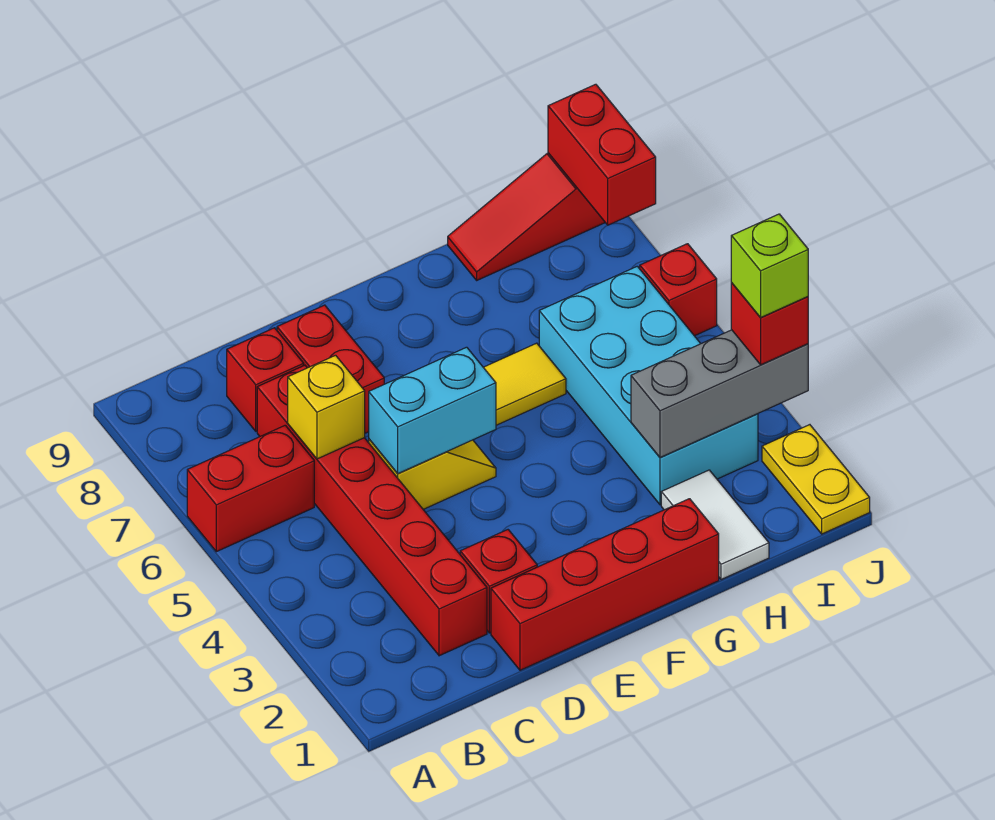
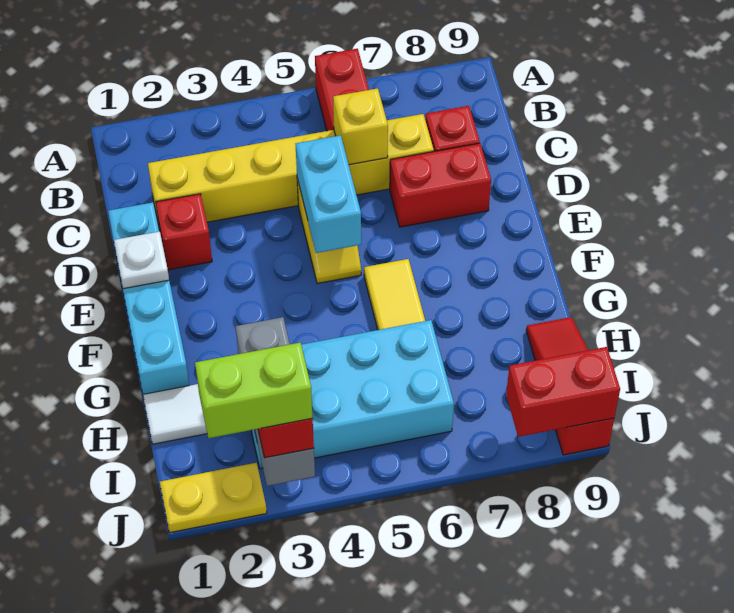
red 1x6 brick [257,365,487,656] -> yellow 1x6 brick [148,114,434,224]
red 1x4 brick [491,499,719,670] -> cyan 1x4 brick [108,202,189,394]
none -> white 1x1 plate [114,231,169,289]
lime 1x1 brick [731,214,808,318] -> lime 1x2 brick [195,343,313,438]
red 1x1 brick [640,244,717,336] -> none

